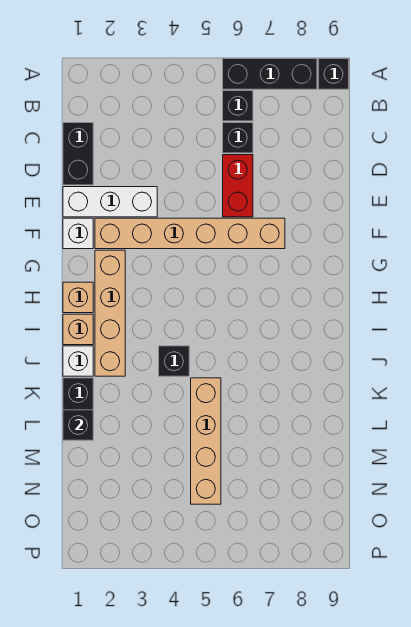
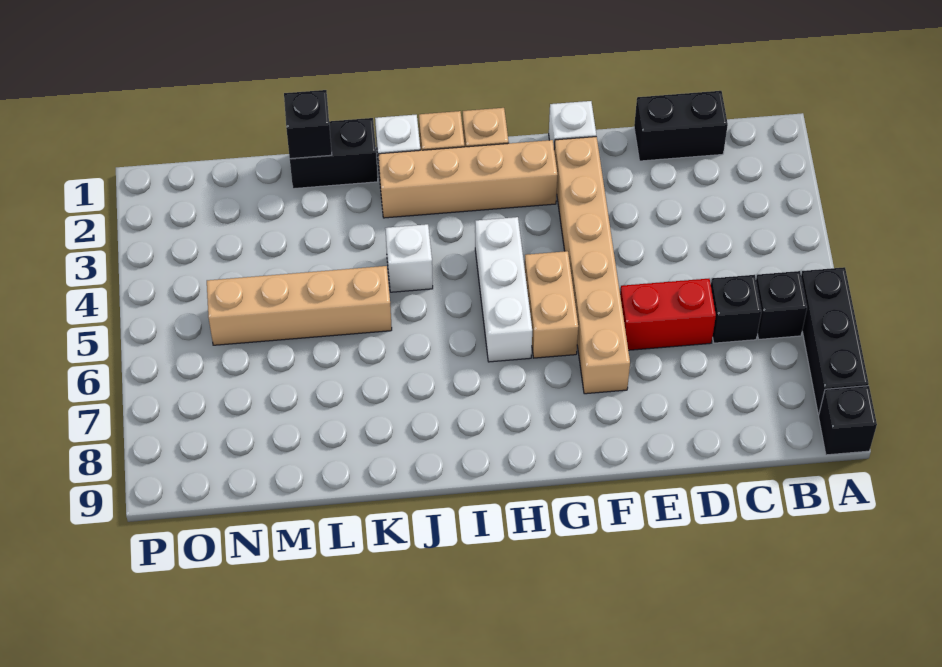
white 1x3 brick [63,187,157,217] -> white 1x3 brick moved to [475,217,532,362]
none -> tan 1x2 brick [525,251,578,358]
black 1x1 brick [159,346,189,376] -> white 1x1 brick [385,224,433,292]

